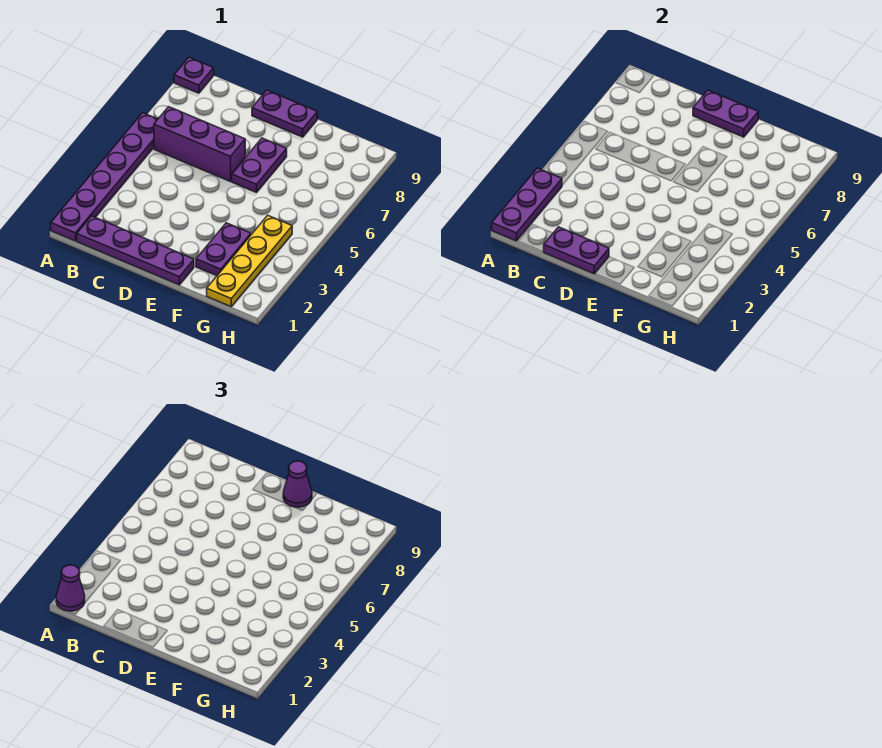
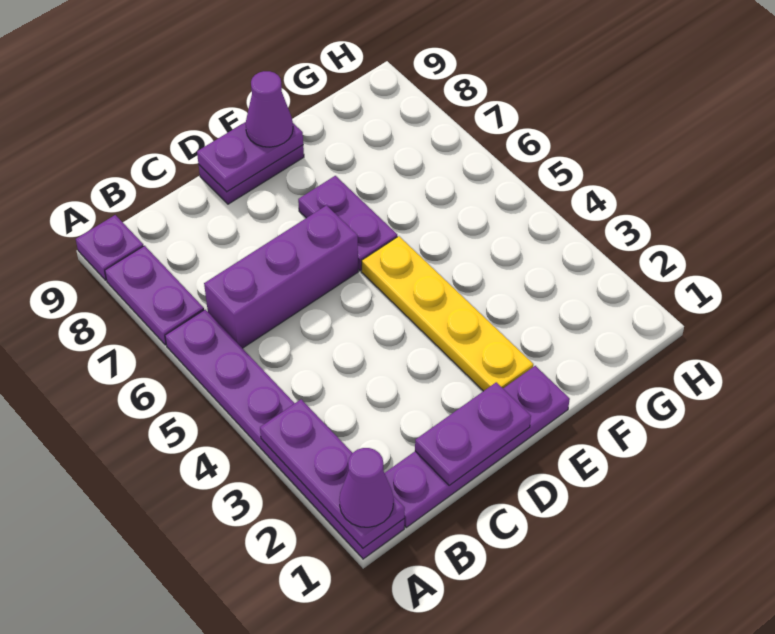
purple 1x2 plate [196,223,251,276] -> purple 1x2 plate moved to [105,246,204,345]
yellow 1x4 plate [207,215,292,307] -> yellow 1x4 plate moved to [361,236,533,391]

